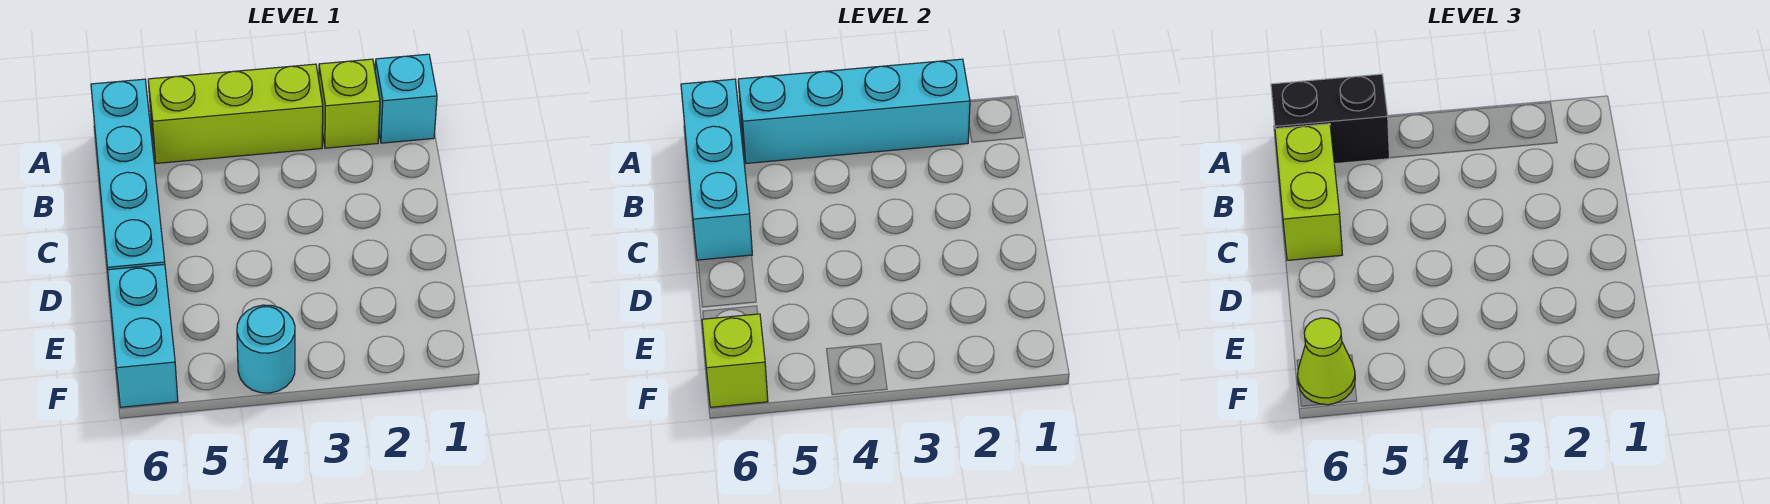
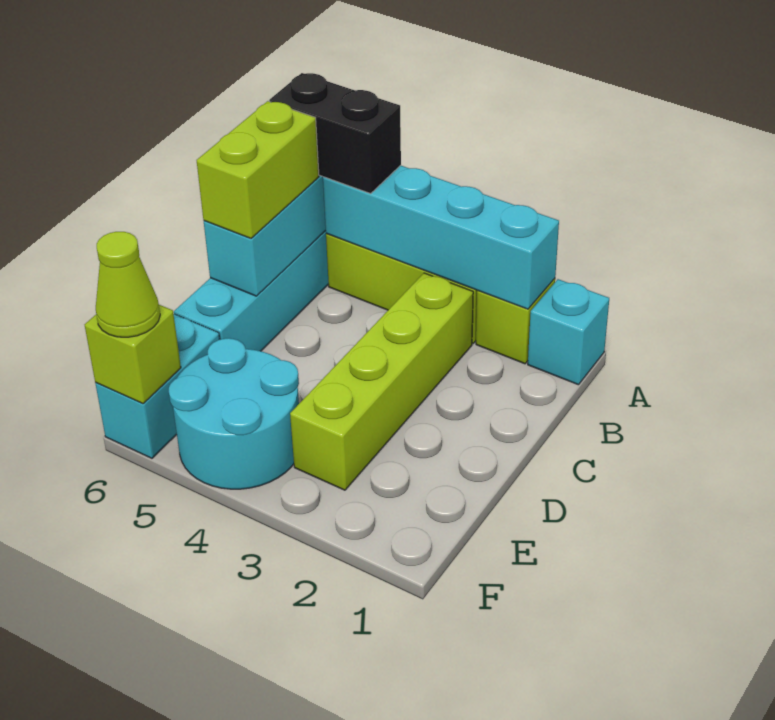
none -> lime 1x4 brick [290,273,473,490]
cyan 1x1 round brick [237,305,295,393] -> cyan 2x2 round brick [169,338,299,489]

